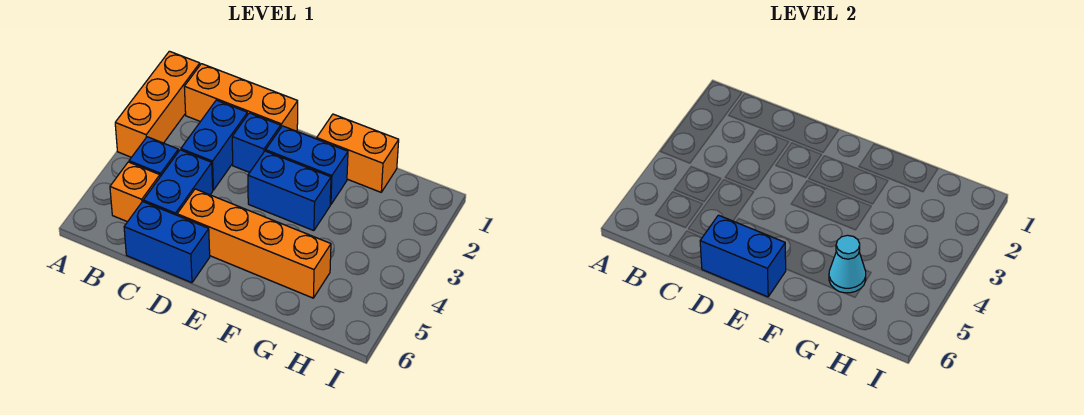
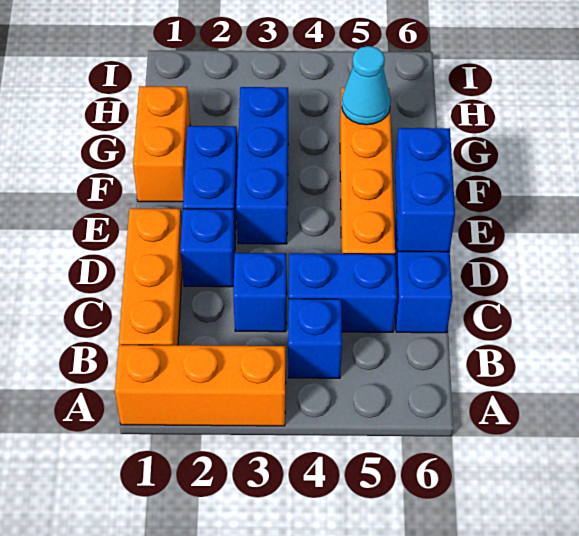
orange 1x1 brick [110,162,160,222] -> none
blue 1x2 brick [181,100,247,190] -> blue 1x1 brick [233,253,287,332]
blue 1x2 brick [248,151,331,231] -> blue 1x3 brick [236,87,288,244]

